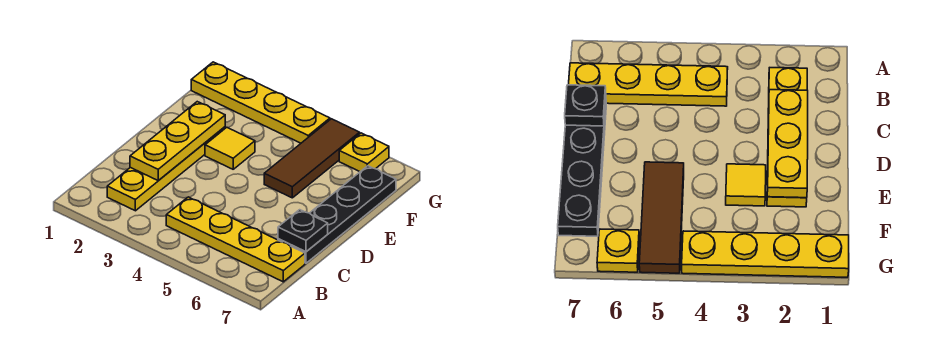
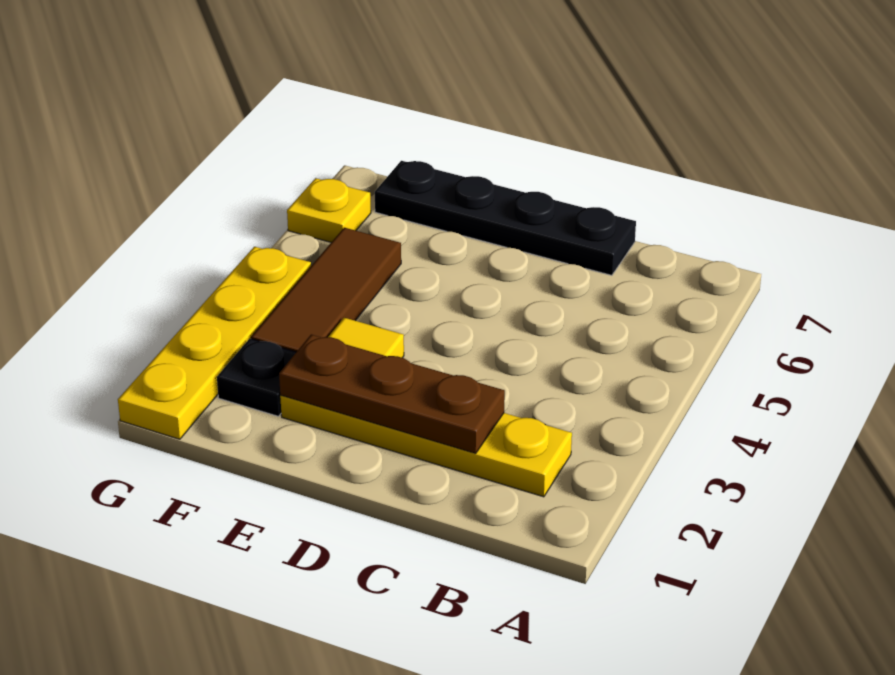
yellow 1x4 plate [166,197,305,282] -> none
yellow 1x3 plate [130,102,225,181] -> brown 1x3 plate [279,335,505,454]
black 1x1 plate [278,210,328,252] -> black 1x1 plate moved to [217,339,296,416]
brown 1x3 tile [264,119,360,198] -> brown 1x3 tile turned to [251,228,401,352]

